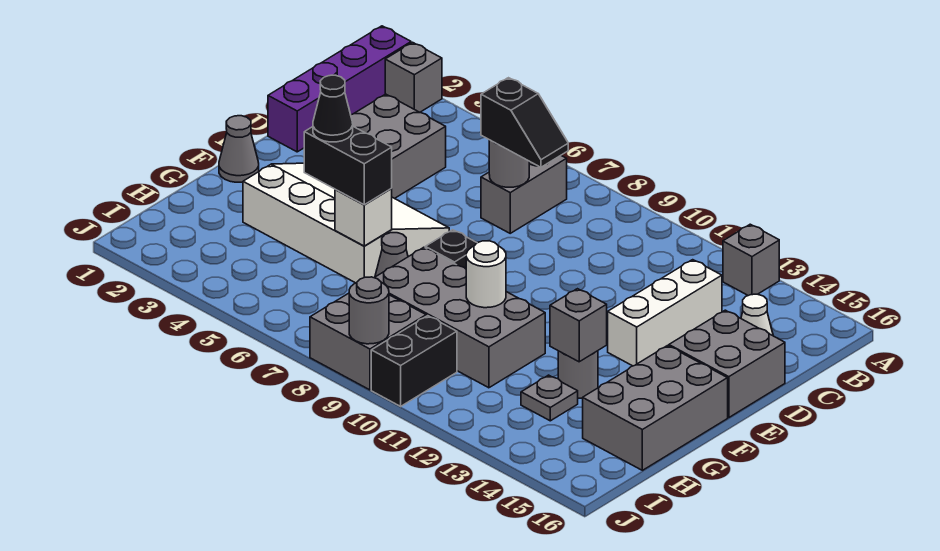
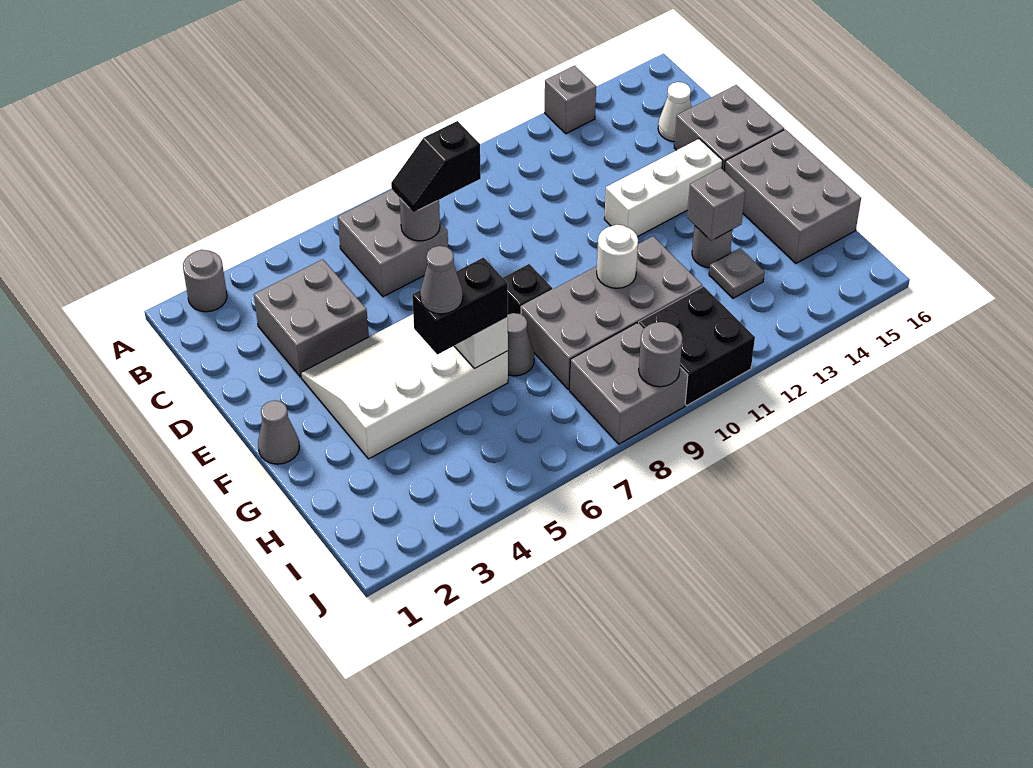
purple 1x4 brick [268,26,411,152] -> none
grey 1x1 brick [385,42,442,112] -> grey 1x1 round brick [183,250,227,312]
grey 1x2 brick [481,156,567,233] -> grey 2x2 brick [338,189,448,297]
black 1x2 slope [481,78,568,167] -> black 1x2 slope turned to [391,121,481,212]
white 1x3 brick [608,260,722,366] -> white 1x3 brick turned to [604,139,723,237]
black 1x1 cone [313,75,353,142] -> grey 1x1 cone [420,246,463,314]
black 1x2 brick [371,316,457,406] -> black 2x2 brick [639,286,755,405]

